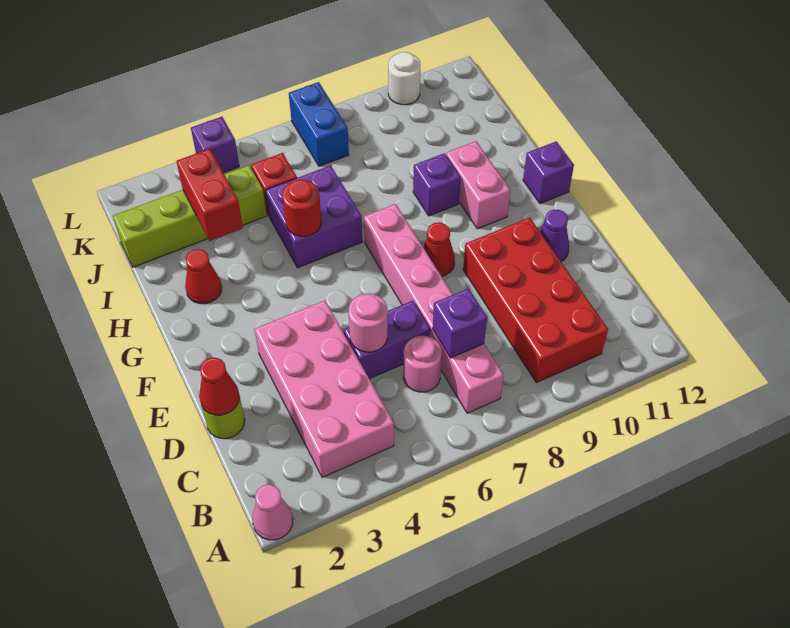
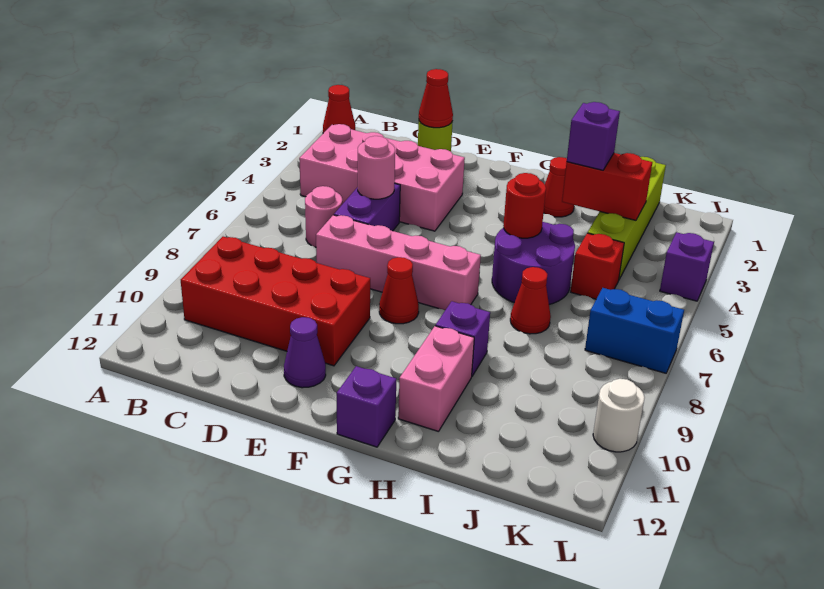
pink 1x1 cone [252,485,293,540] -> red 1x1 cone [323,85,355,133]
pink 1x6 brick [364,204,504,413] -> pink 1x4 brick [316,215,481,310]
purple 1x1 brick [433,289,487,358] -> purple 1x1 brick moved to [567,102,620,170]
pink 1x2 brick [446,141,510,229] -> pink 1x2 brick turned to [398,326,474,432]
purple 2x2 brick [265,165,362,268] -> purple 2x2 round brick [492,222,575,304]
none -> red 1x1 cone [510,267,551,334]

